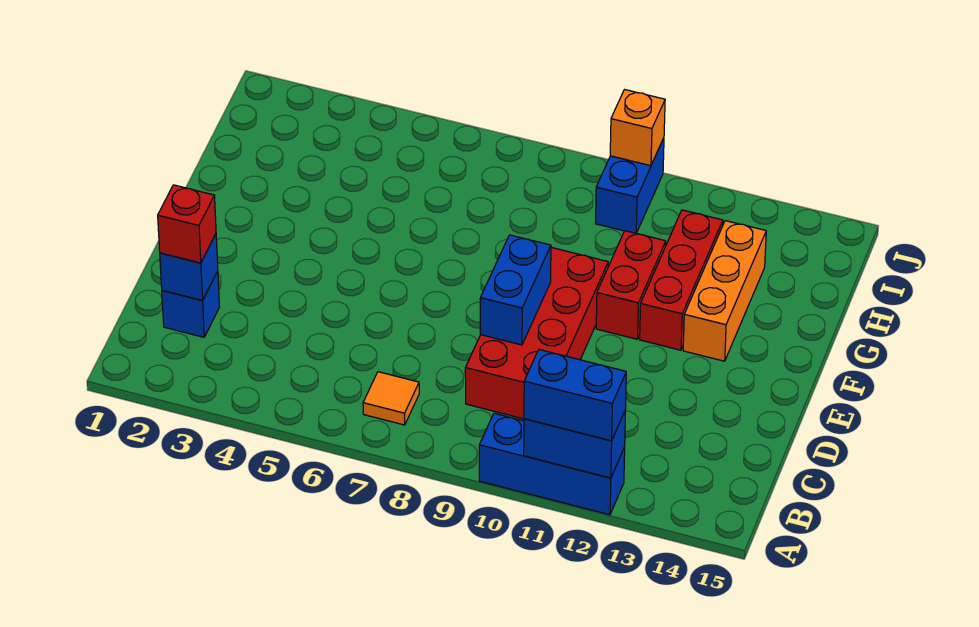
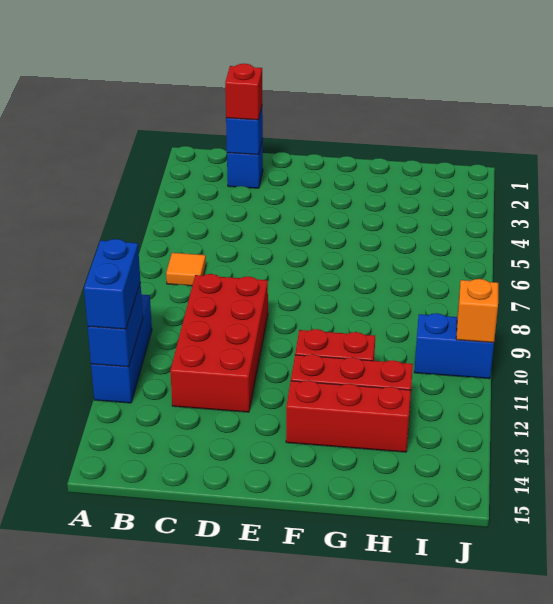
red 2x4 brick [465,247,608,419] -> red 2x4 brick turned to [170,274,268,412]
blue 1x2 brick [480,235,551,345] -> none
orange 1x3 brick [683,221,766,361] -> red 1x3 brick [286,380,411,452]

